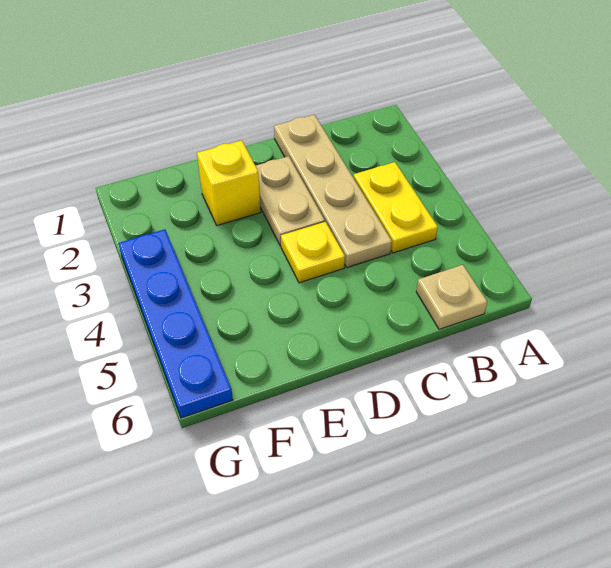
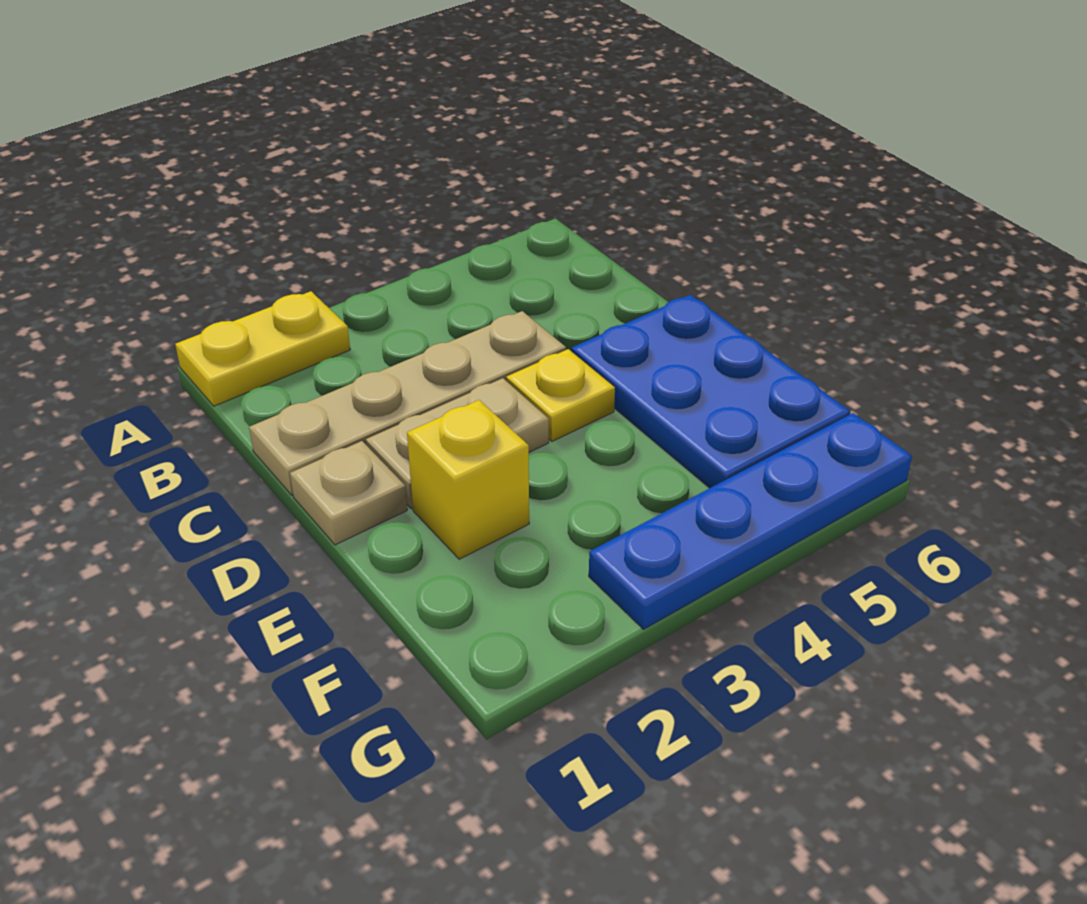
yellow 1x2 plate [353,162,438,253] -> yellow 1x2 plate moved to [175,291,350,406]
tan 1x1 plate [416,265,487,329] -> tan 1x1 plate moved to [290,441,407,545]
none -> blue 2x3 plate [571,295,850,488]

